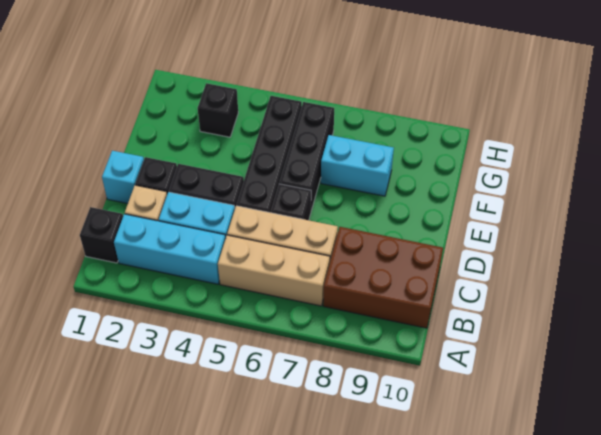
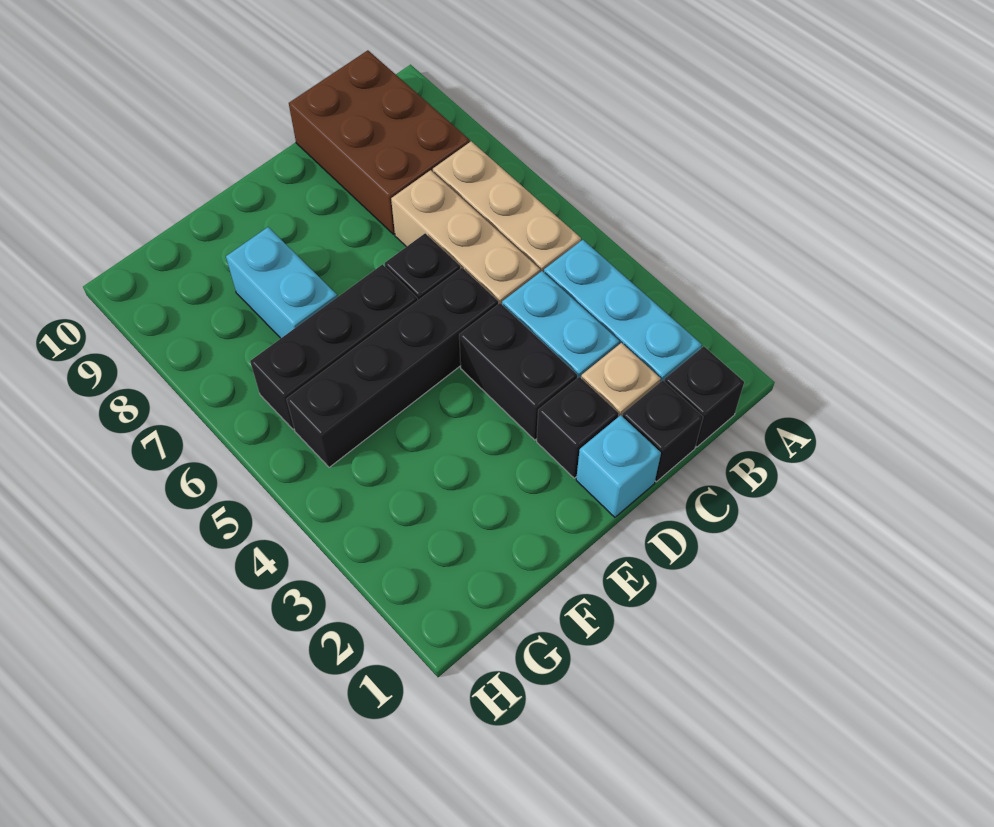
black 1x1 brick [198,83,238,137] -> black 1x1 brick moved to [622,380,703,482]

